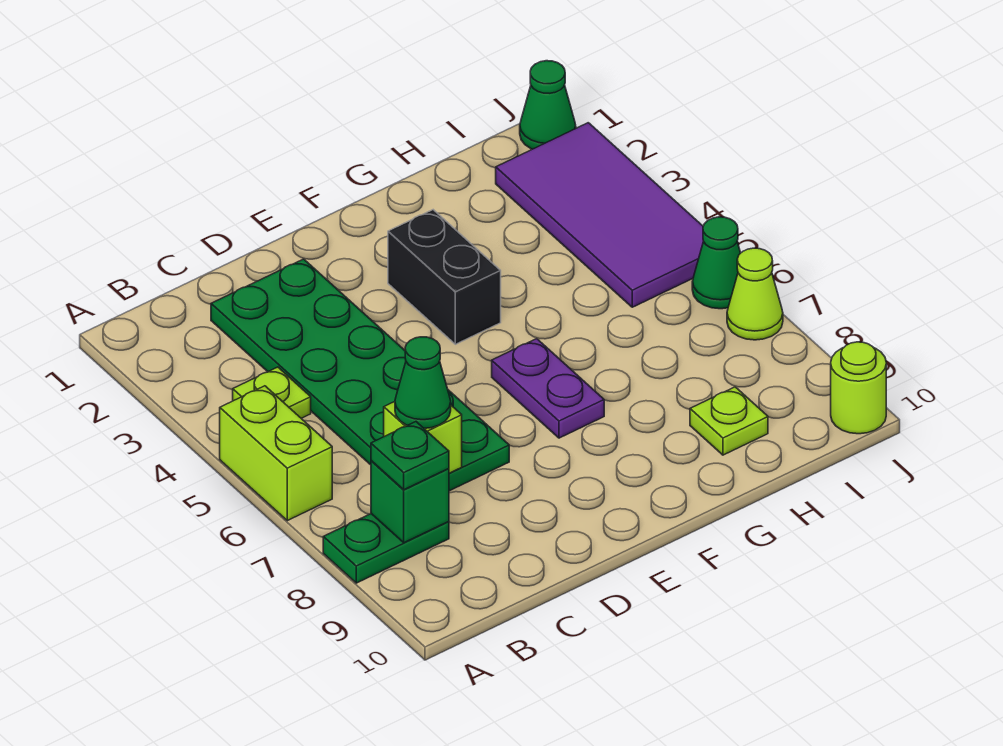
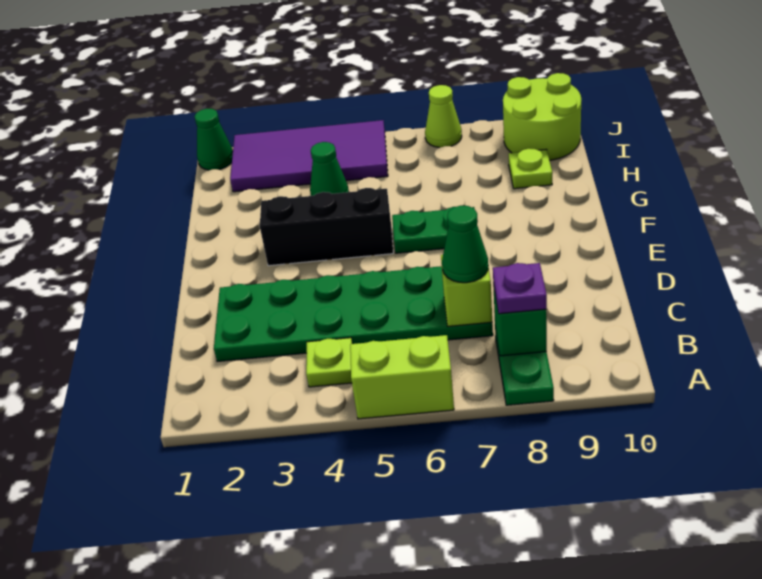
green 1x1 plate [371,422,449,490] -> purple 1x1 plate [493,263,547,314]
black 1x2 brick [388,210,501,344] -> black 1x3 brick [260,188,393,266]
purple 1x2 plate [492,339,604,438] -> green 1x2 plate [392,207,475,253]
green 1x1 cone [692,217,740,309] -> green 1x1 cone moved to [310,142,349,196]
lime 1x1 round brick [831,342,886,434] -> lime 2x2 round brick [503,73,581,160]

